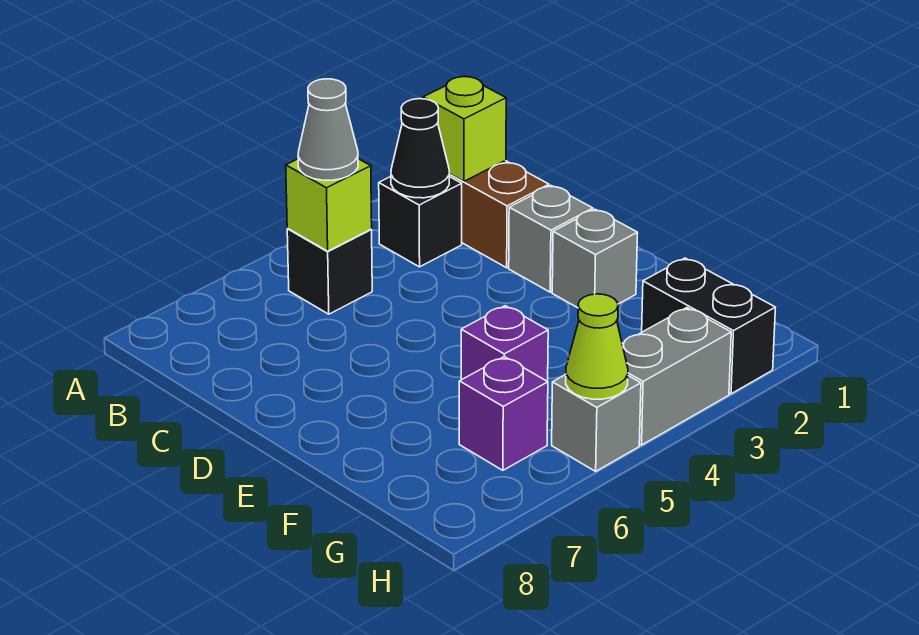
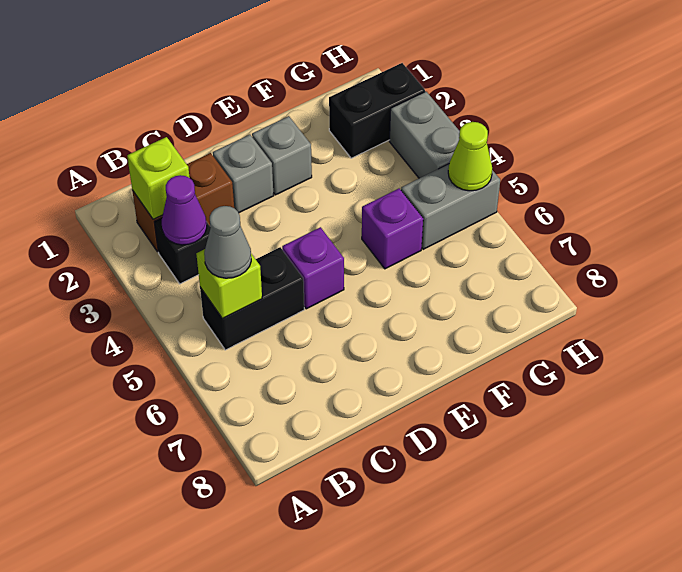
black 1x1 cone [391,99,449,198] -> purple 1x1 cone [162,175,207,245]
black 1x1 brick [287,229,372,314] -> black 1x2 brick [200,247,304,350]
purple 1x1 brick [459,357,548,470] -> purple 1x1 brick moved to [282,227,344,309]
grey 1x1 brick [552,375,641,471] -> grey 1x2 brick [401,164,500,249]

